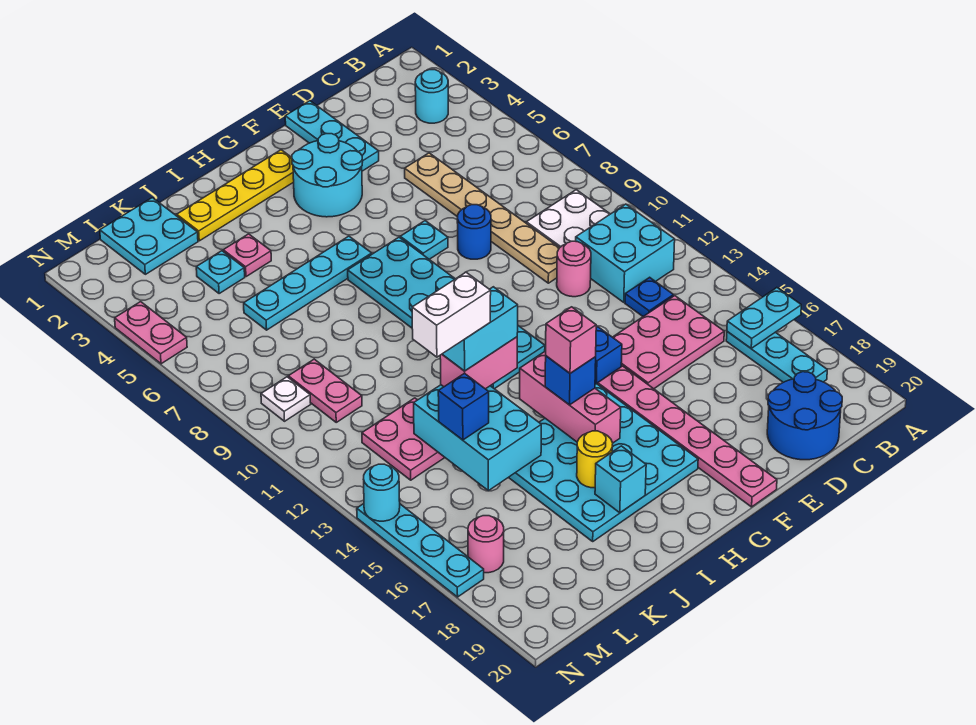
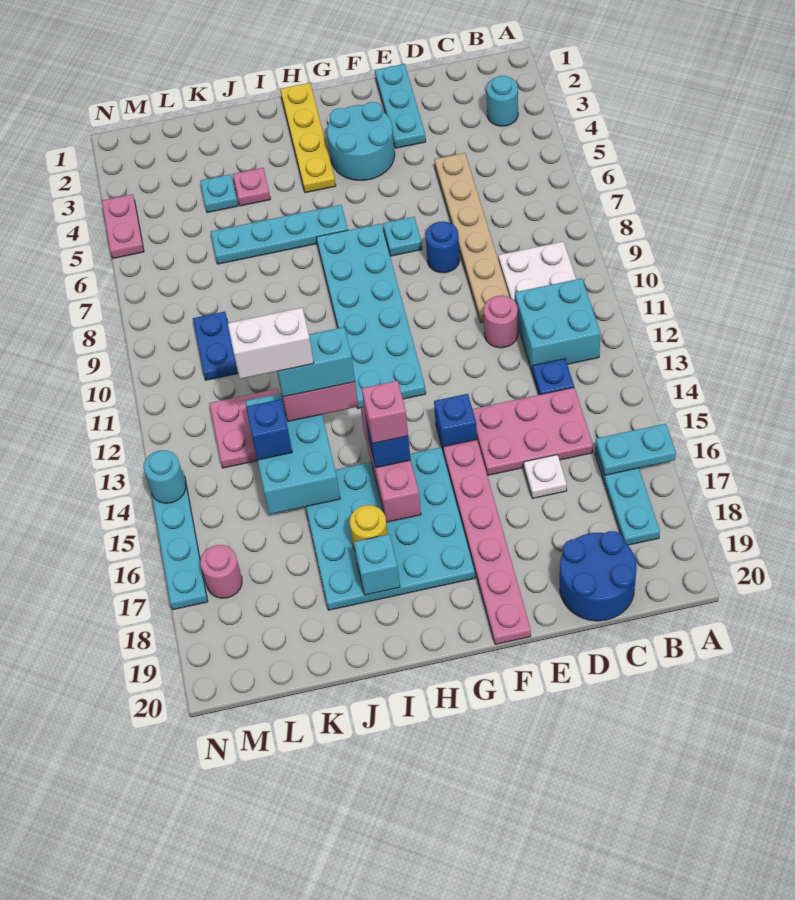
yellow 1x4 plate [177,150,294,241] -> yellow 1x4 plate turned to [280,83,336,193]
cyan 2x2 plate [100,198,198,274] -> none
pink 1x2 plate [288,359,362,422] -> blue 1x2 plate [193,312,238,380]
white 1x1 plate [261,377,311,421] -> white 1x1 plate moved to [524,455,567,498]

